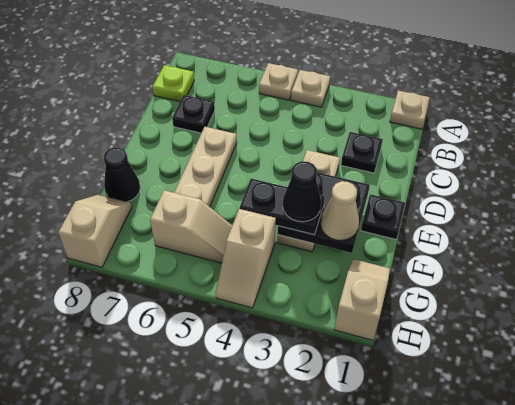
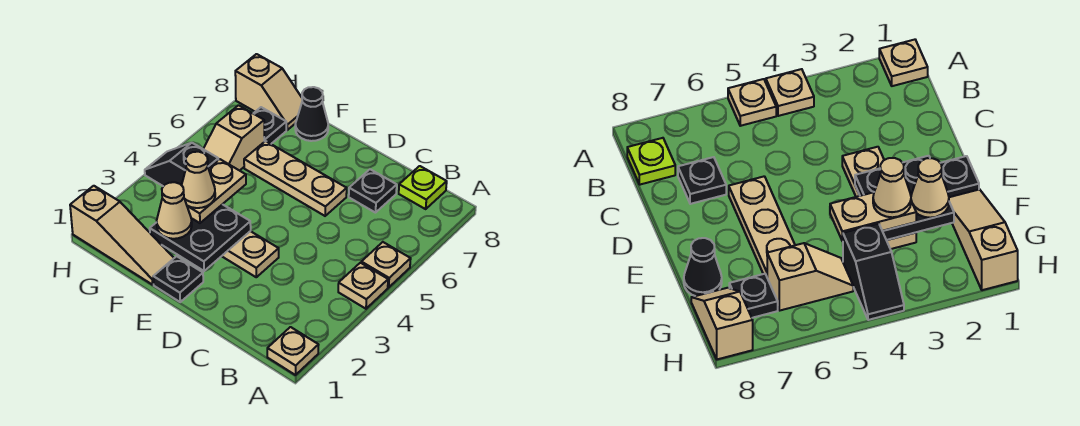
black 1x1 plate [341,132,383,173] -> black 1x1 plate moved to [253,107,286,144]
black 1x2 plate [240,179,325,235] -> tan 1x2 plate [187,159,246,223]
black 1x1 cone [283,161,321,222] -> tan 1x1 cone [182,152,215,208]
tan 1x2 slope [334,259,390,340] -> tan 1x3 slope [70,186,174,285]
tan 1x2 slope [216,209,276,308] -> black 1x2 slope [145,143,218,186]

